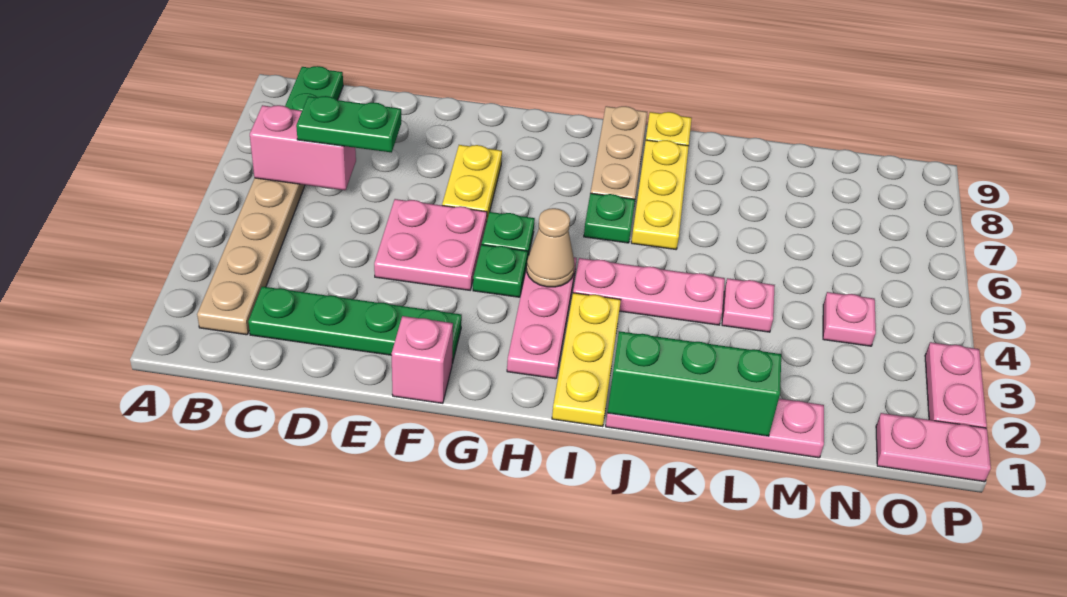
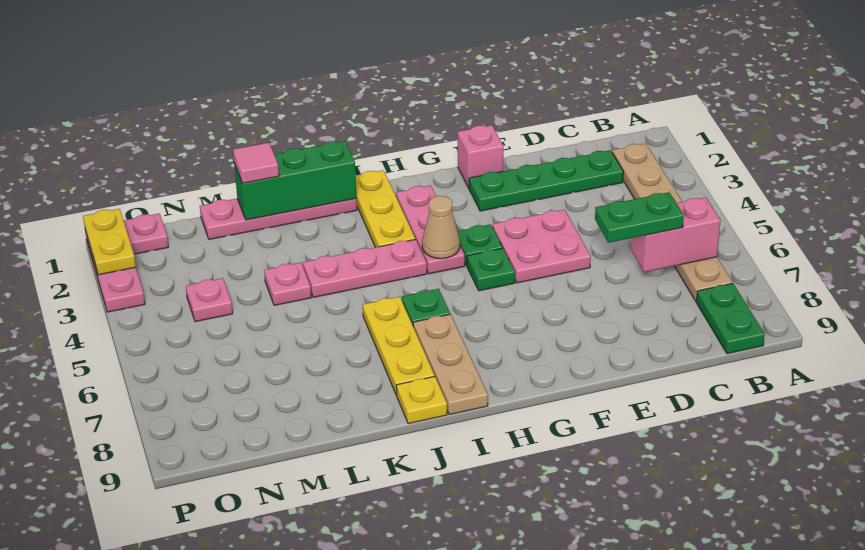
yellow 1x2 plate [442,145,502,219] -> yellow 1x2 plate moved to [83,209,136,275]
none -> pink 1x1 tile [233,143,279,183]

